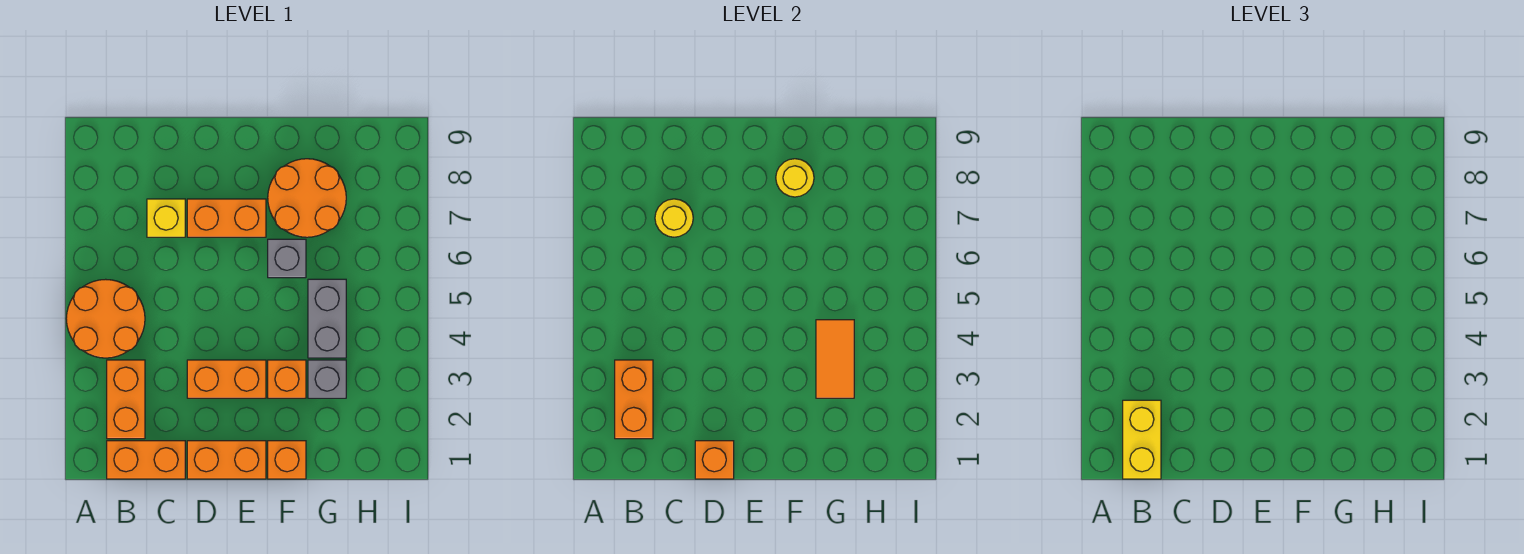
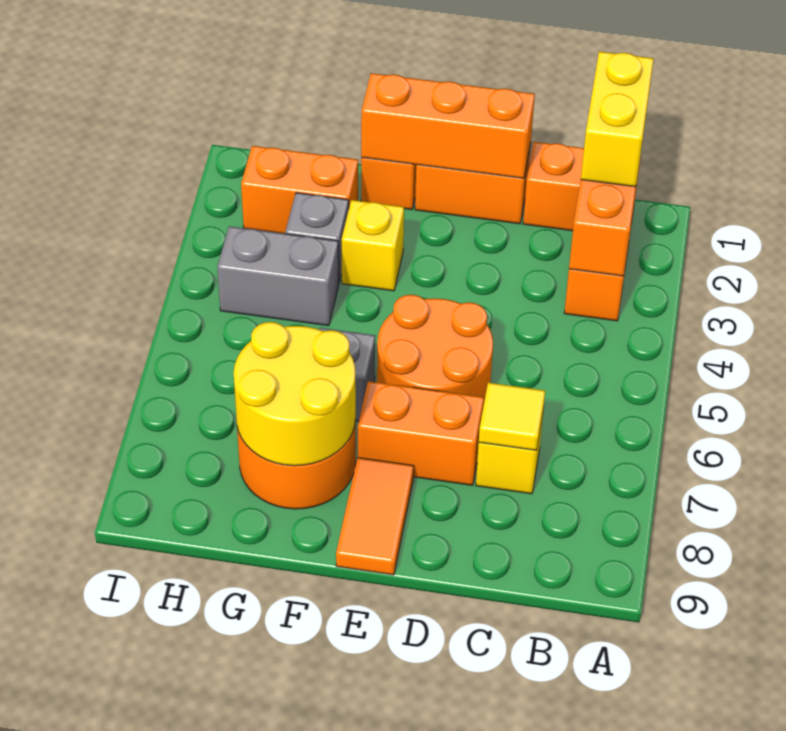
orange 2x2 round brick [66,279,145,358] -> orange 2x2 round brick moved to [377,295,493,406]
yellow 1x1 round brick [655,199,693,237] -> yellow 1x1 tile [479,383,545,450]
orange 1x1 brick [695,441,734,479] -> orange 1x3 brick [361,73,535,178]
orange 1x2 brick [187,360,266,398] -> orange 1x2 brick moved to [241,146,358,234]
orange 1x1 brick [268,360,306,398] -> yellow 1x1 brick [342,200,404,291]
yellow 1x1 round brick [776,159,814,197] -> yellow 2x2 round brick [234,322,356,466]
orange 1x2 tile [816,320,854,398] -> orange 1x2 tile moved to [336,458,414,575]
grey 1x2 brick [308,279,346,358] -> grey 1x2 brick turned to [217,226,339,326]

